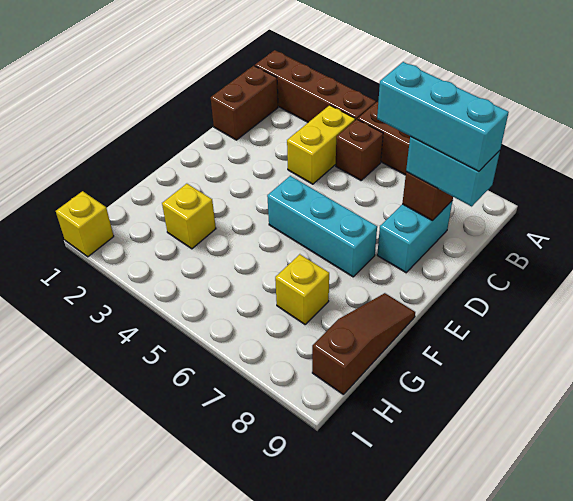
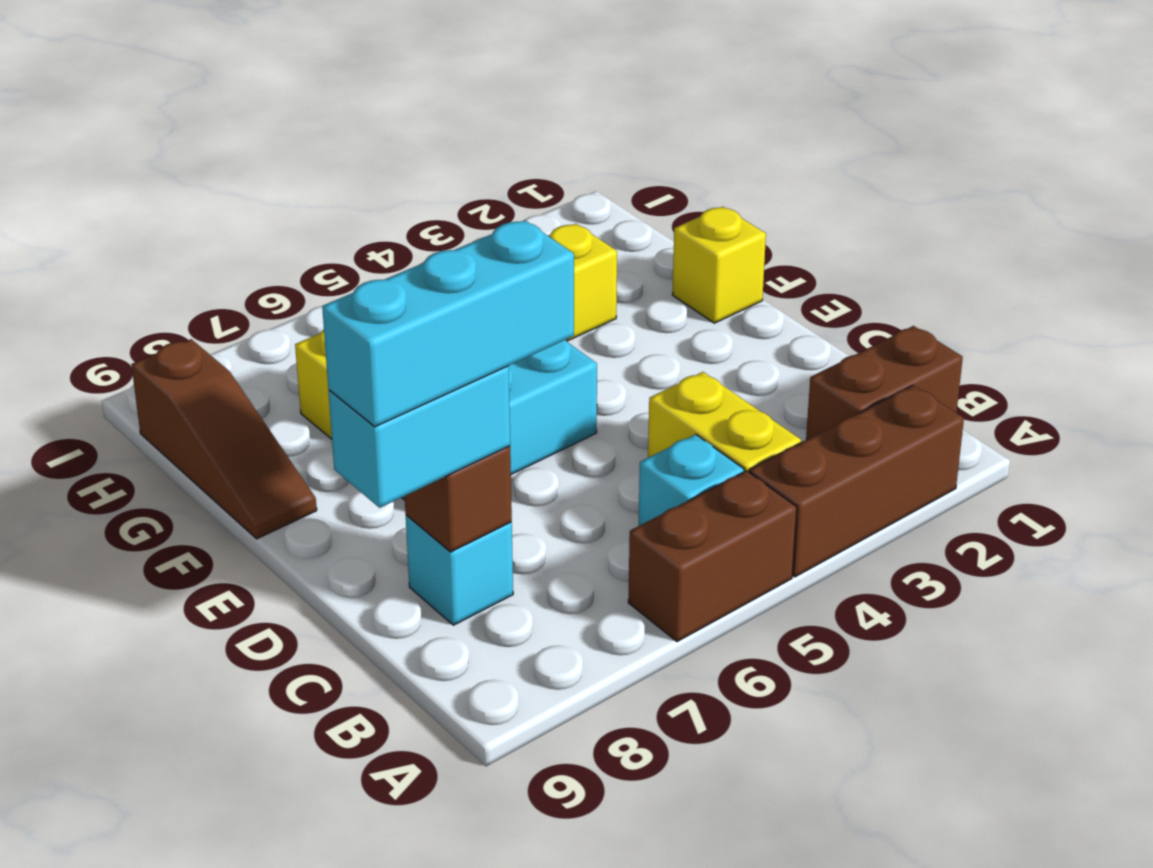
brown 1x4 brick [255,50,376,122] -> brown 1x3 brick [749,385,964,577]
brown 1x2 brick [211,66,278,140] -> brown 1x2 brick turned to [806,326,963,440]
brown 1x1 brick [336,119,383,180] -> cyan 1x1 brick [639,434,744,526]
cyan 1x2 brick [377,201,452,273] -> cyan 1x1 brick [406,515,513,625]
yellow 1x1 brick [56,191,114,257] -> yellow 1x1 brick moved to [672,207,766,323]

